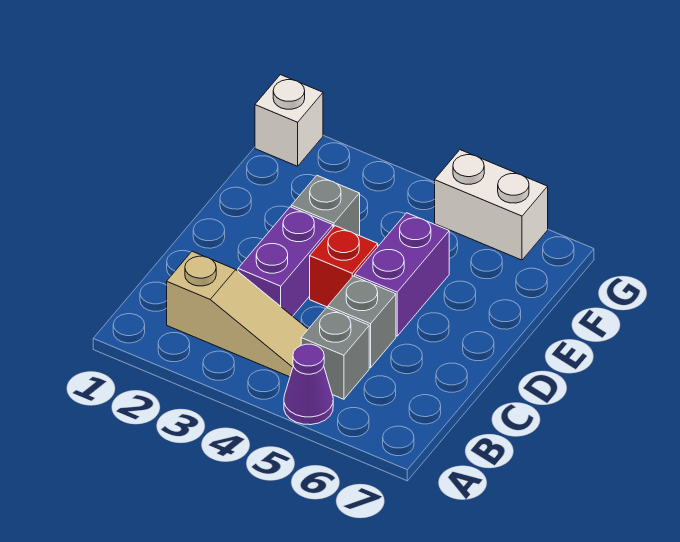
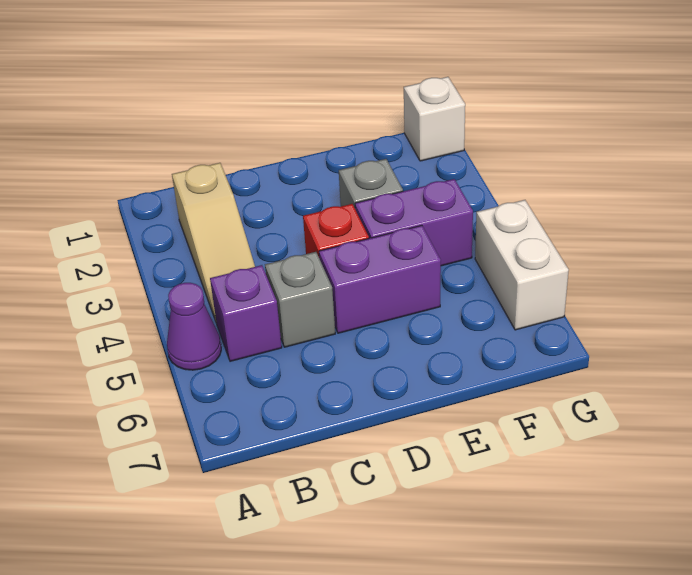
grey 1x1 brick [301,308,369,399] -> purple 1x1 brick [210,265,282,361]
purple 1x2 brick [238,207,333,316] -> purple 1x2 brick moved to [355,179,473,266]

